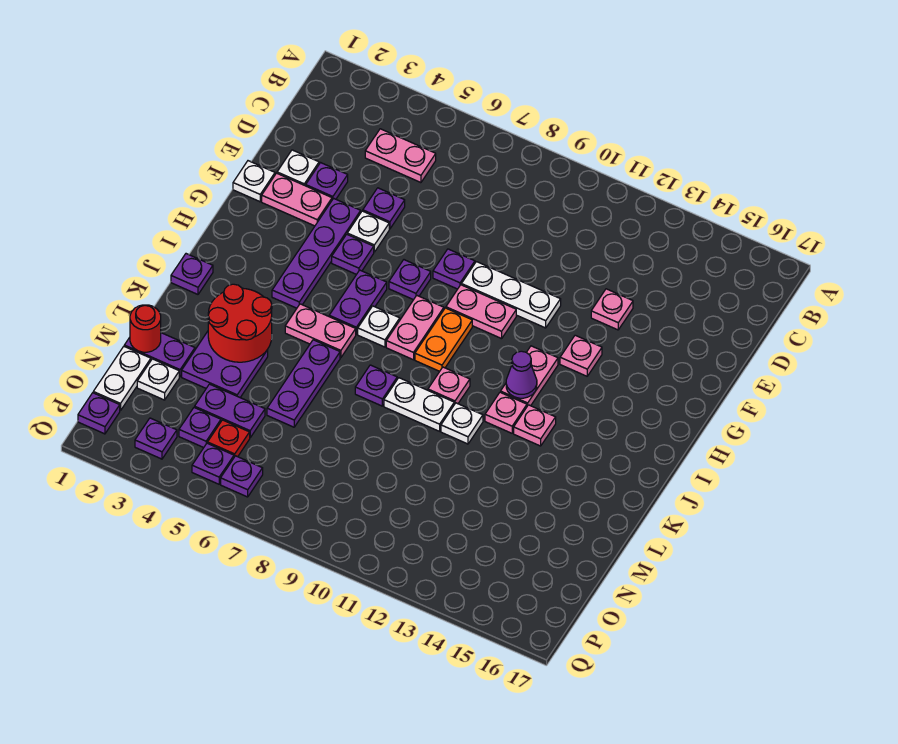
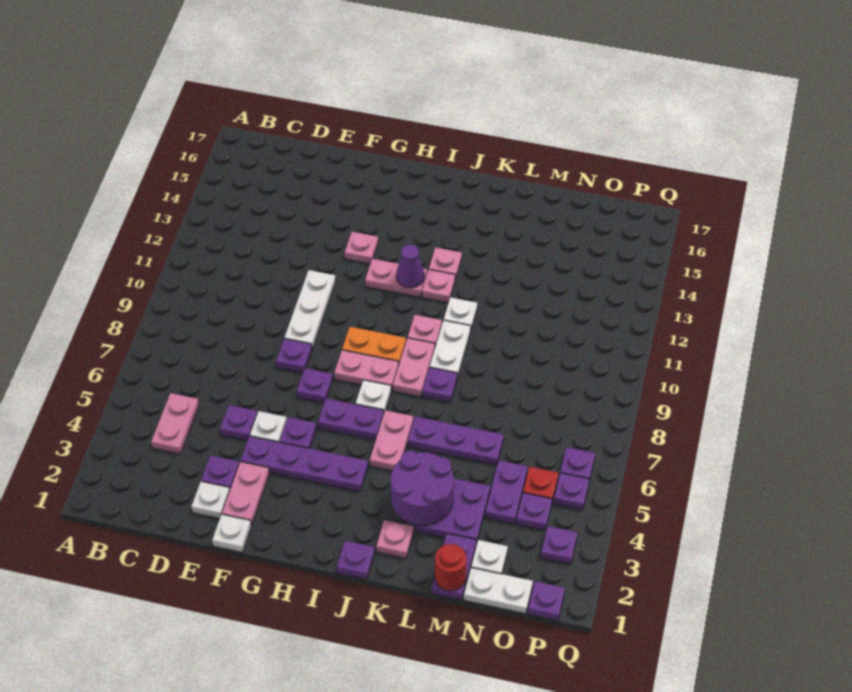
pink 1x1 plate [591,289,633,330] -> pink 1x1 plate moved to [376,520,414,558]
pink 1x2 plate [446,285,516,339] -> pink 1x2 plate moved to [393,338,435,397]
red 2x2 round brick [208,284,272,362] -> purple 2x2 round brick [391,451,454,526]

